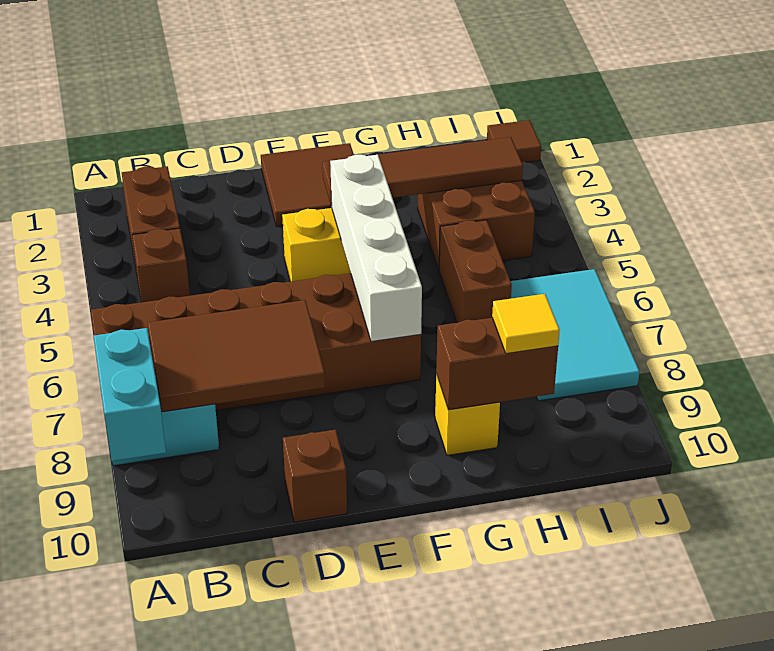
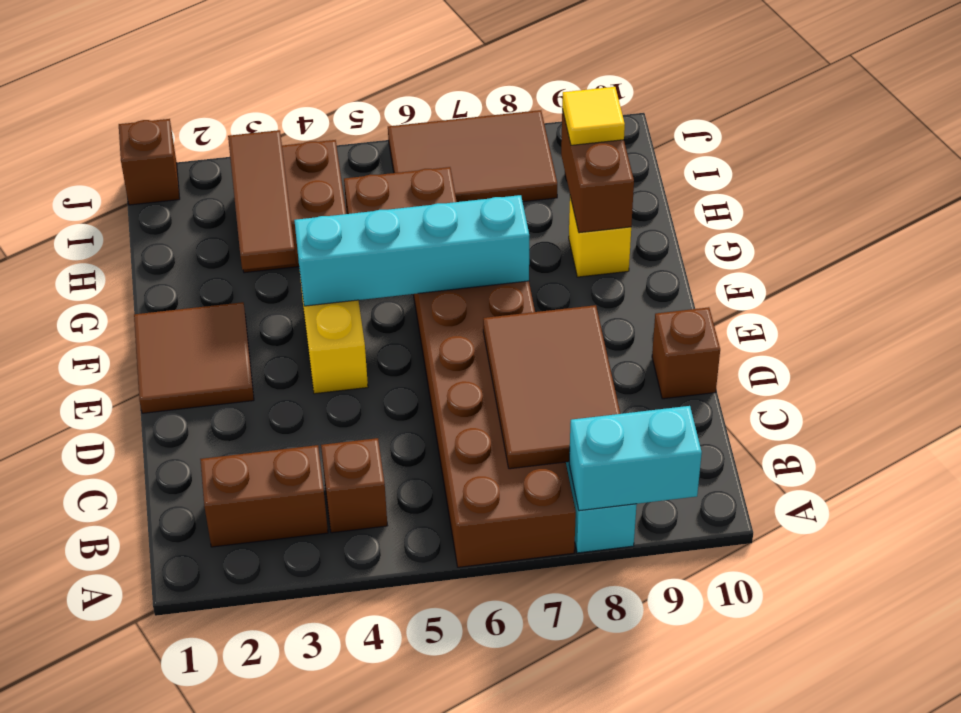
brown 1x4 tile [322,137,523,206] -> brown 1x3 tile [228,130,296,270]
white 1x4 brick [330,155,422,342] -> cyan 1x4 brick [294,195,529,306]
cyan 2x3 tile [511,269,640,401] -> brown 2x3 tile [388,110,557,202]
brown 1x1 tile [487,120,541,162] -> brown 1x1 brick [119,119,180,205]

